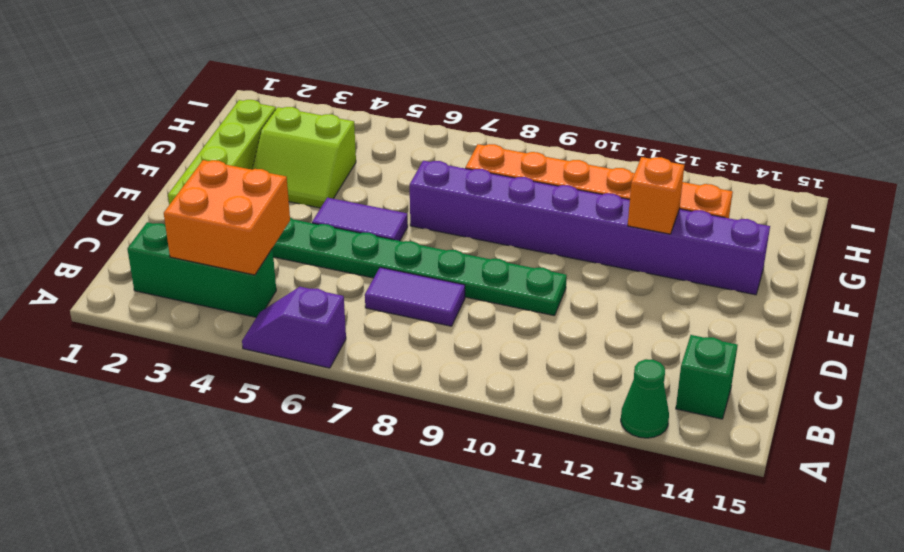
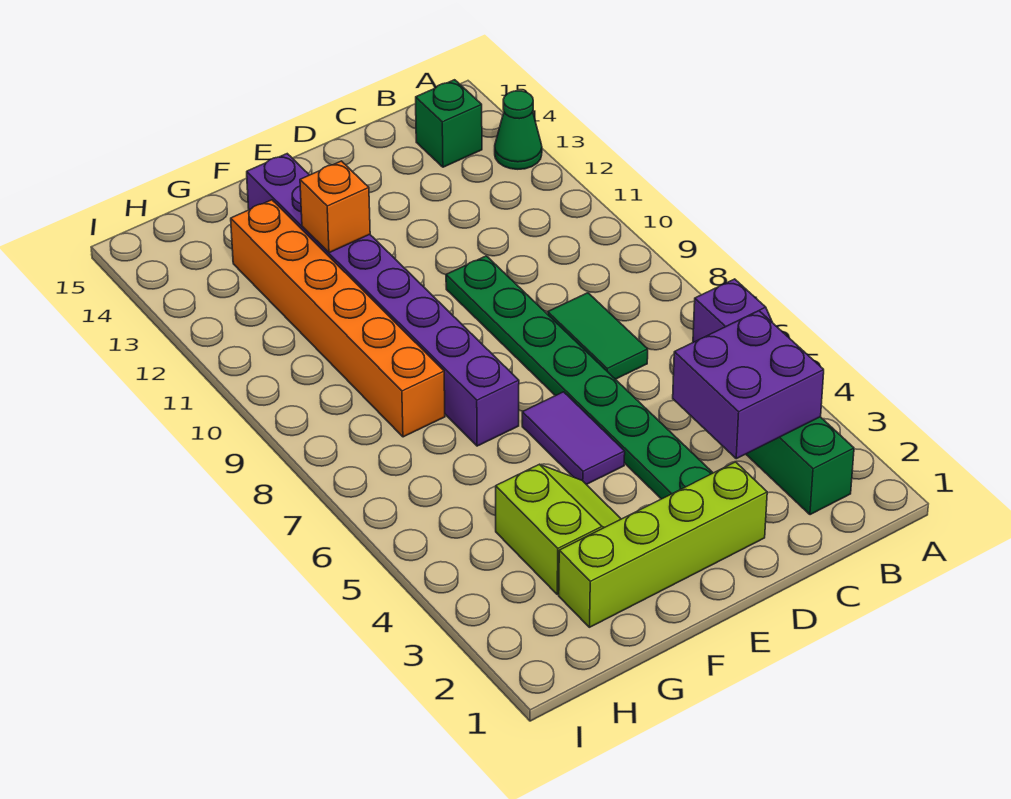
orange 2x2 brick [164,160,290,275] -> purple 2x2 brick [673,311,824,459]
purple 1x2 tile [365,267,465,326] -> green 1x2 tile [548,293,648,379]

